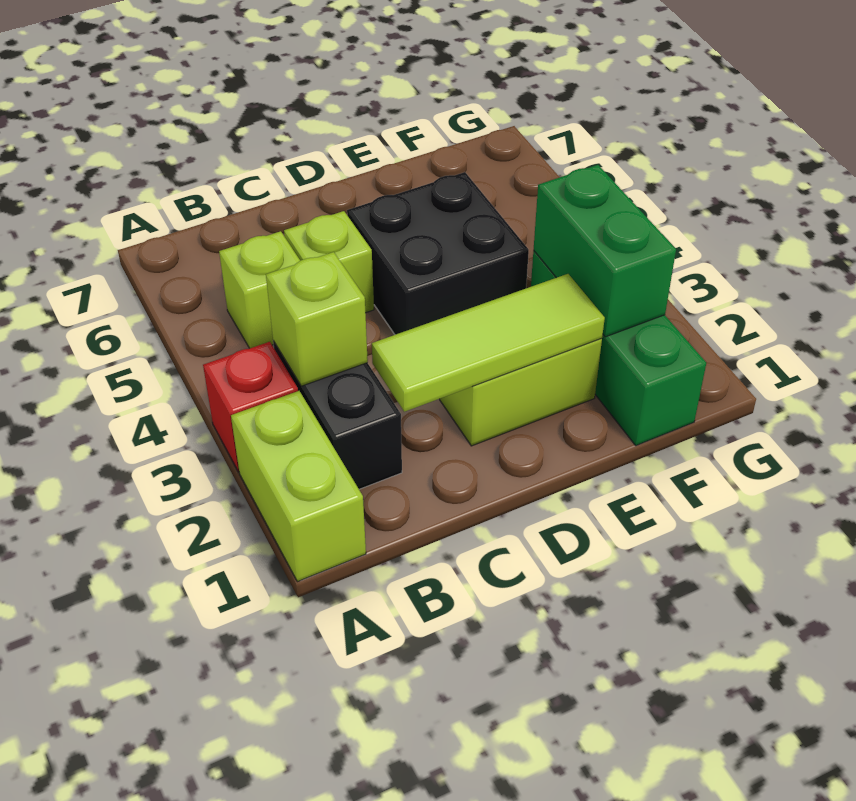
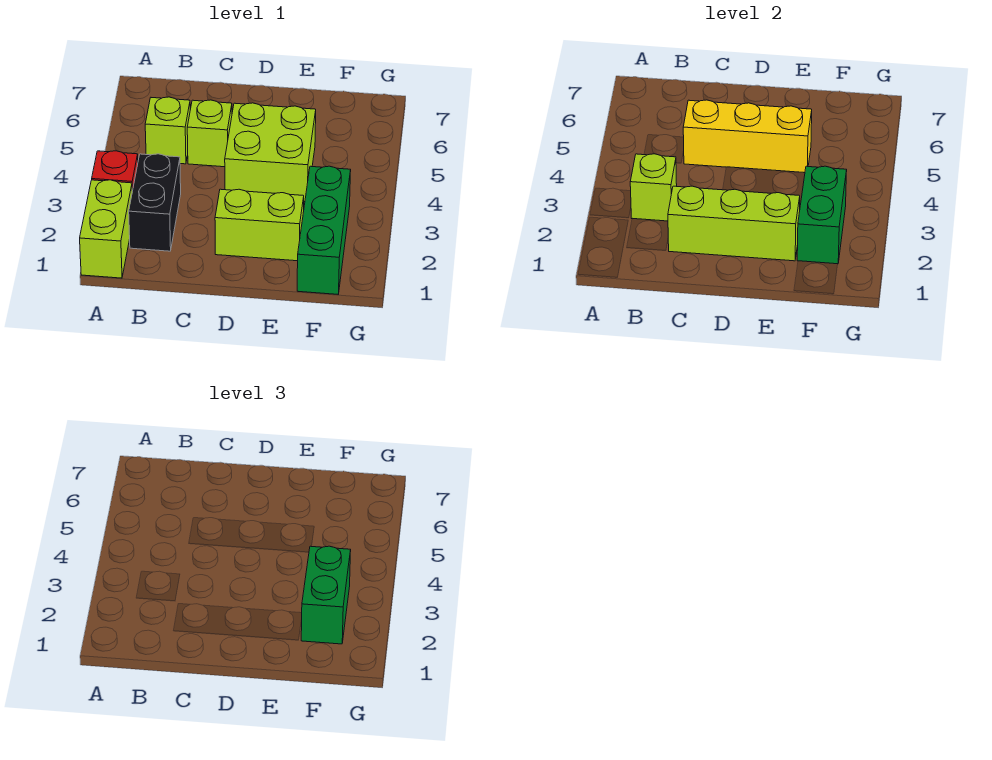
lime 1x3 tile [372,274,605,412] -> lime 1x3 brick [668,186,800,261]
none -> yellow 1x3 brick [683,100,812,173]
black 2x2 brick [347,172,529,335] -> lime 2x2 brick [225,103,316,202]
none -> green 1x2 brick [301,546,351,644]

